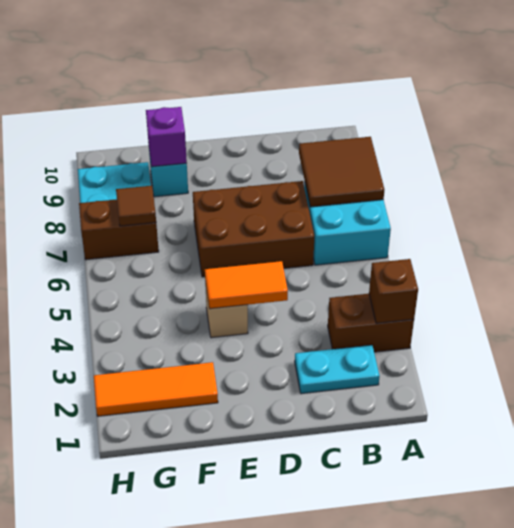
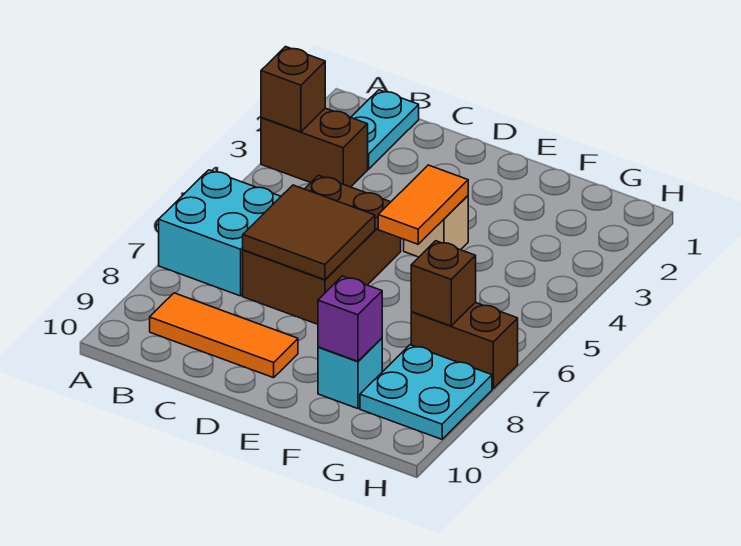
brown 2x2 tile [299,137,384,207] -> brown 2x2 tile moved to [243,185,375,280]
cyan 1x2 plate [295,345,380,394] -> cyan 1x2 plate turned to [351,90,419,169]
brown 2x3 brick [193,181,314,277] -> brown 2x3 brick turned to [243,175,401,324]
orange 1x2 tile [205,261,288,309] -> orange 1x2 tile turned to [378,165,468,244]
orange 1x3 tile [94,362,218,416] -> orange 1x3 tile moved to [150,293,298,378]
brown 1x1 tile [116,186,156,226] -> brown 1x1 brick [411,241,476,326]

